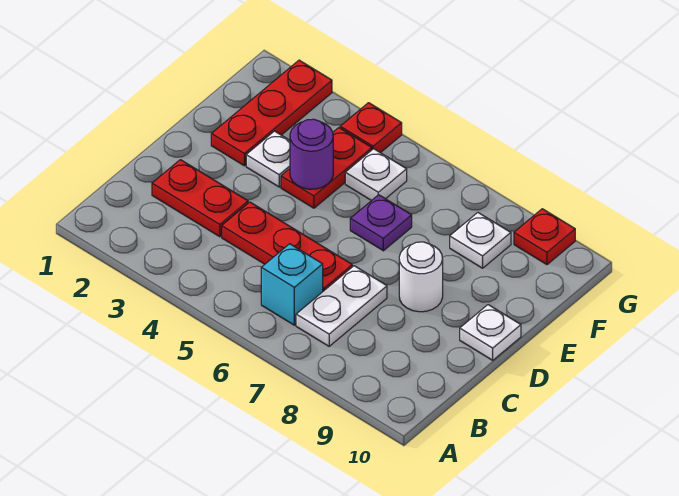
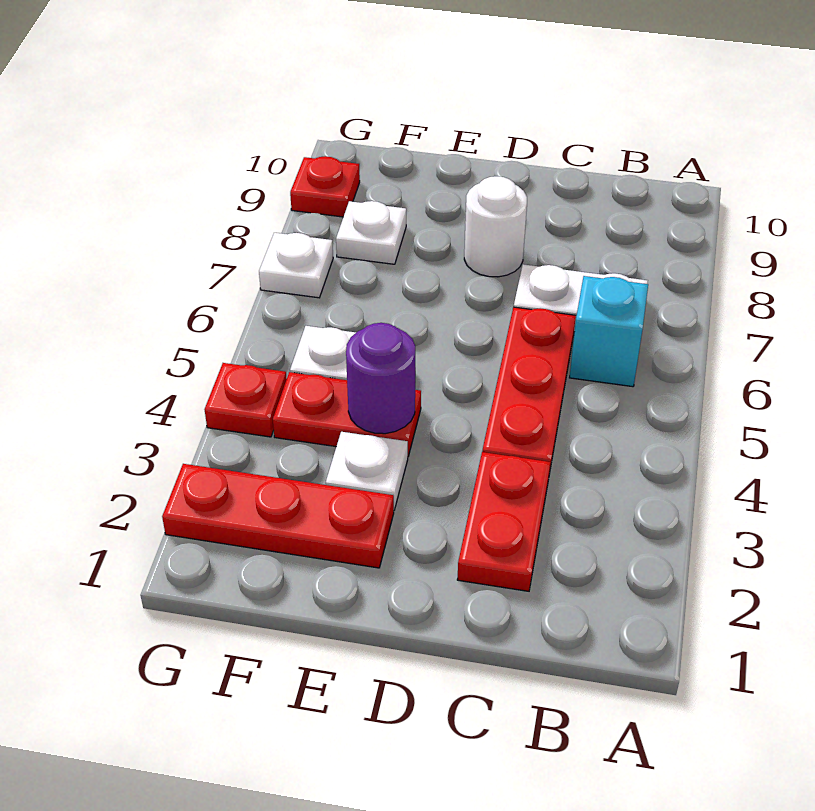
white 1x1 plate [460,305,521,360] -> white 1x1 plate moved to [259,233,333,298]
purple 1x1 plate [350,195,412,251] -> none

